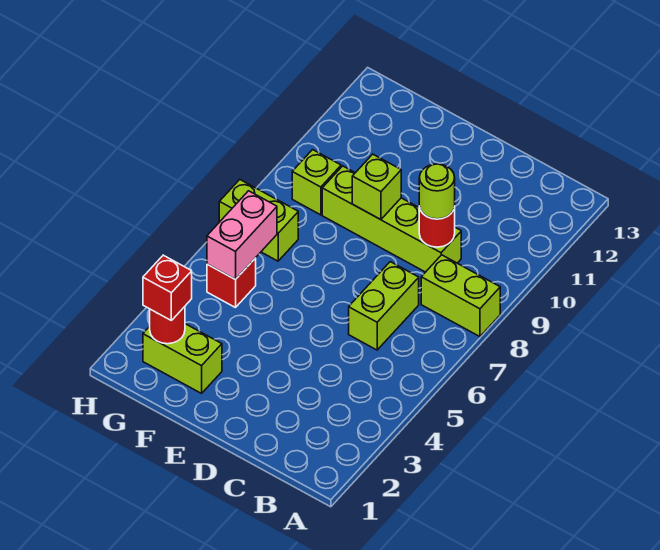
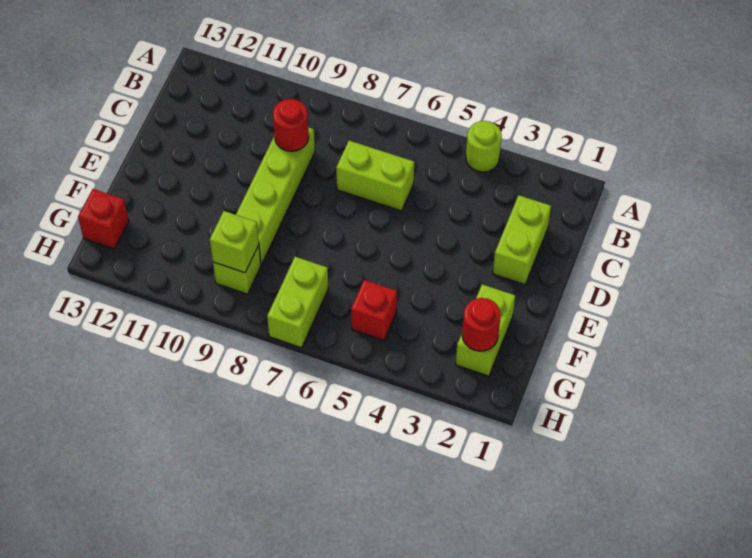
lime 1x2 brick [421,255,500,337] -> lime 1x2 brick moved to [493,195,551,285]
lime 1x1 round brick [419,164,455,219] -> lime 1x1 round brick moved to [466,121,502,172]
lime 1x1 brick [352,154,401,220] -> lime 1x1 brick moved to [210,211,259,273]
red 1x1 brick [143,255,192,320] -> red 1x1 brick moved to [78,189,129,249]
pink 1x2 brick [207,191,277,280] -> none

